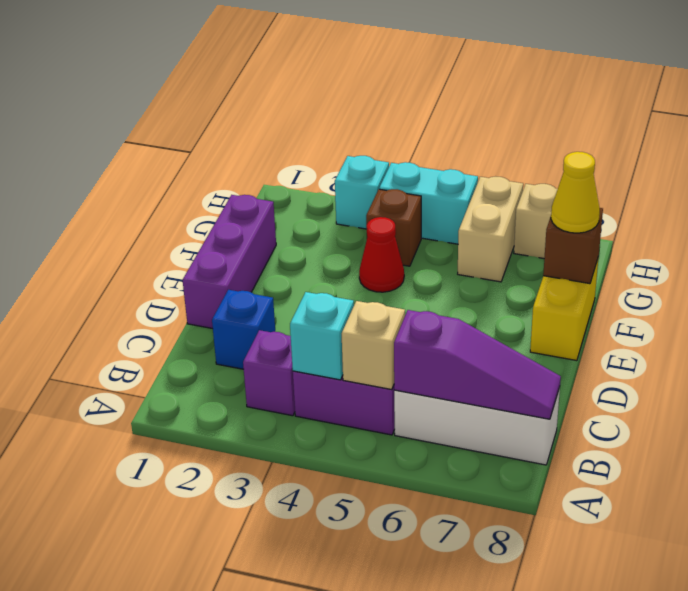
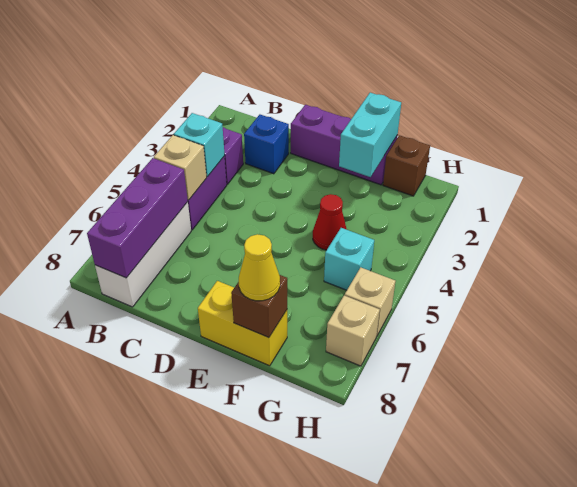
purple 1x3 slope [394,310,561,419] -> purple 1x3 brick [87,158,188,278]
brown 1x1 brick [366,189,421,266] -> brown 1x1 brick moved to [383,135,430,196]
tan 1x2 brick [458,177,523,282] -> tan 1x1 brick [345,267,396,336]
cyan 1x1 brick [335,156,389,229] -> cyan 1x1 brick moved to [324,228,374,290]
cyan 1x2 brick [379,162,478,244] -> cyan 1x2 brick moved to [339,93,401,177]

